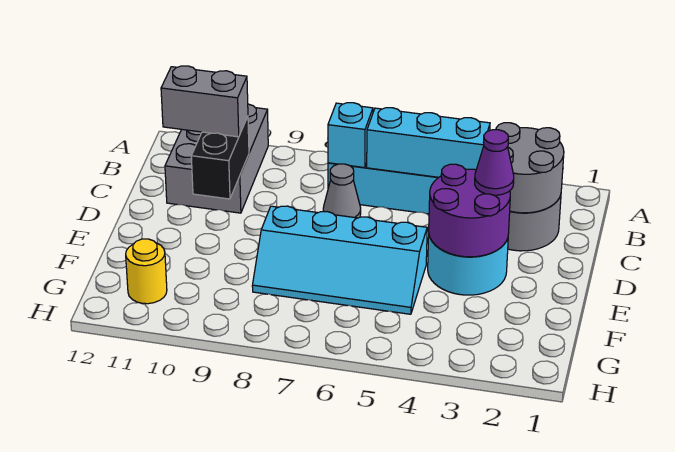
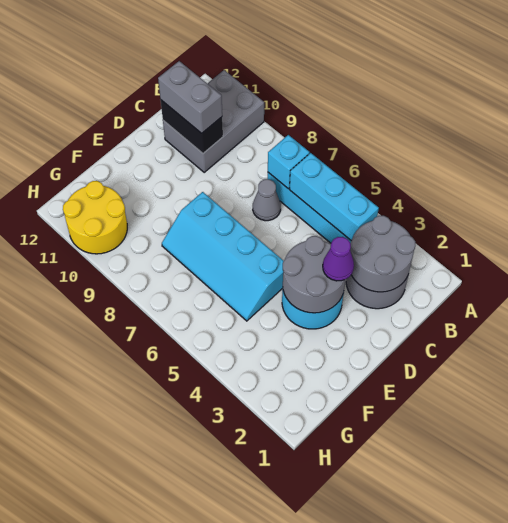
black 1x2 brick [191,116,249,199] -> black 1x2 brick turned to [161,100,223,153]
purple 2x2 round brick [429,164,510,257] -> grey 2x2 round brick [283,236,345,313]
yellow 1x1 round brick [126,239,167,304] -> yellow 2x2 round brick [63,181,127,254]

